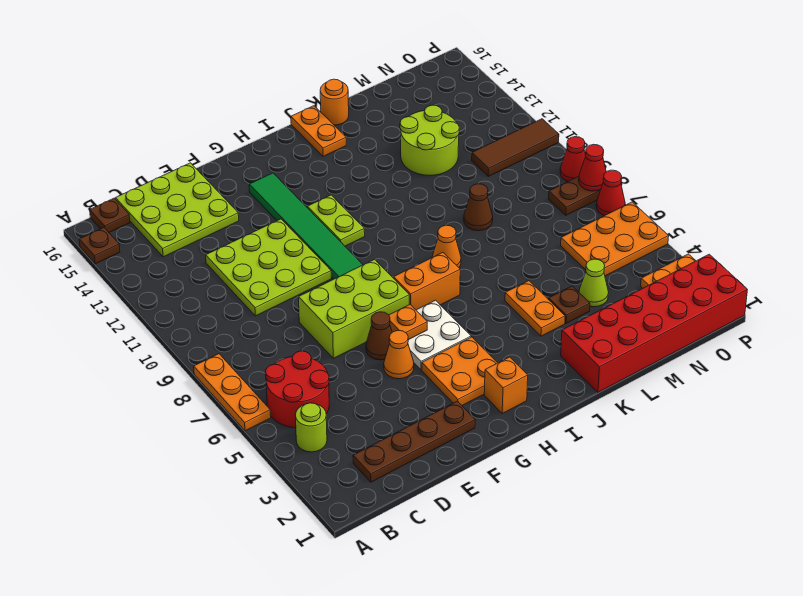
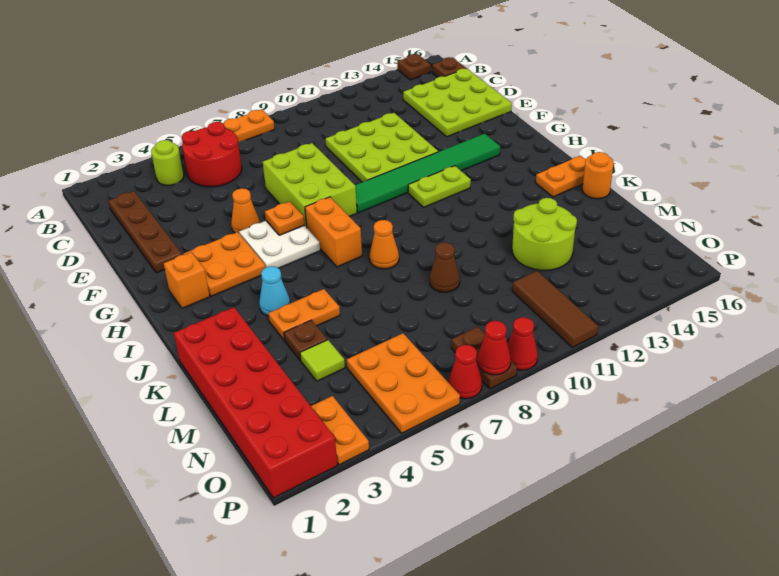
brown 1x1 cone [366,312,392,360] -> none
none -> cyan 1x1 cone [259,266,290,316]
lime 1x1 cone [579,259,608,307] -> lime 1x1 tile [300,340,345,381]

